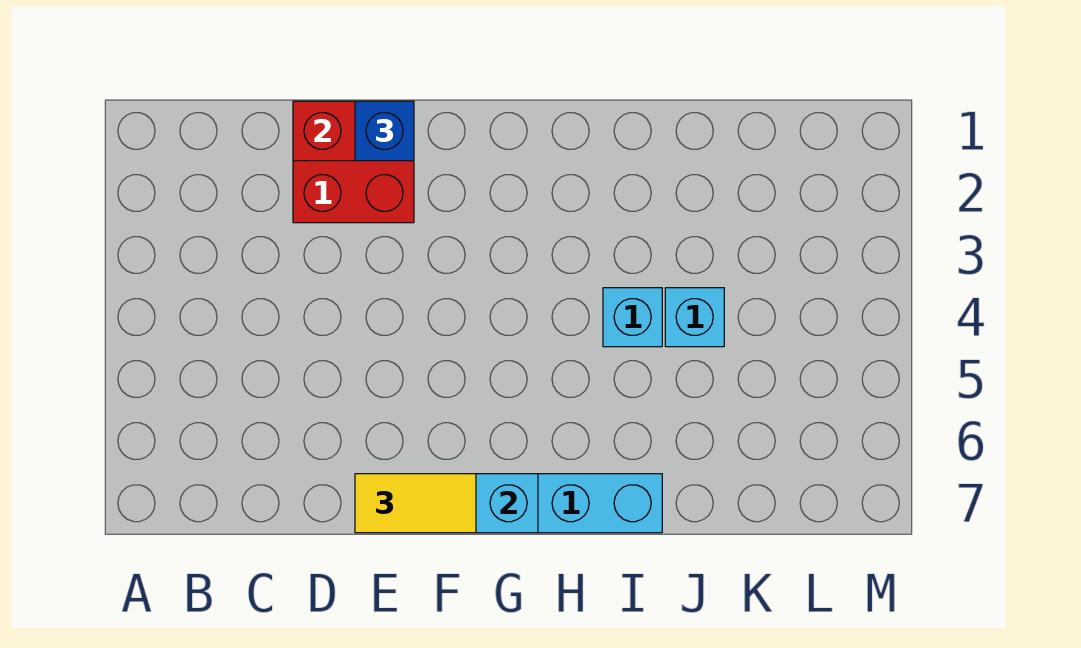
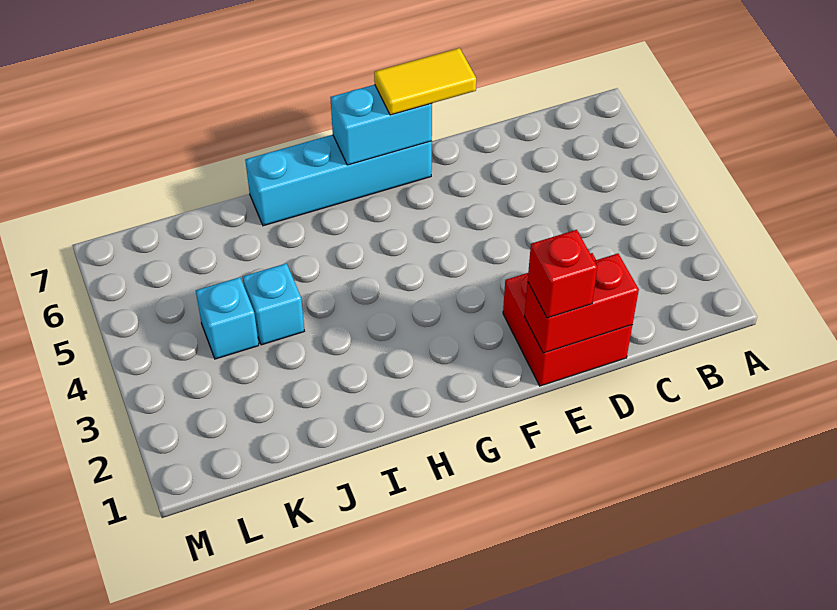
blue 1x1 brick [355,101,414,161] -> red 1x1 brick [528,230,597,318]
cyan 1x1 brick [603,288,662,347] -> cyan 1x1 brick moved to [196,277,259,359]

